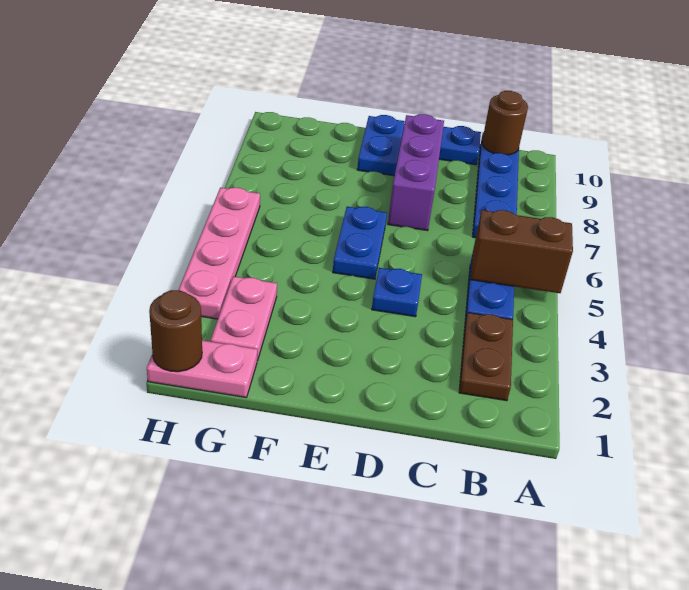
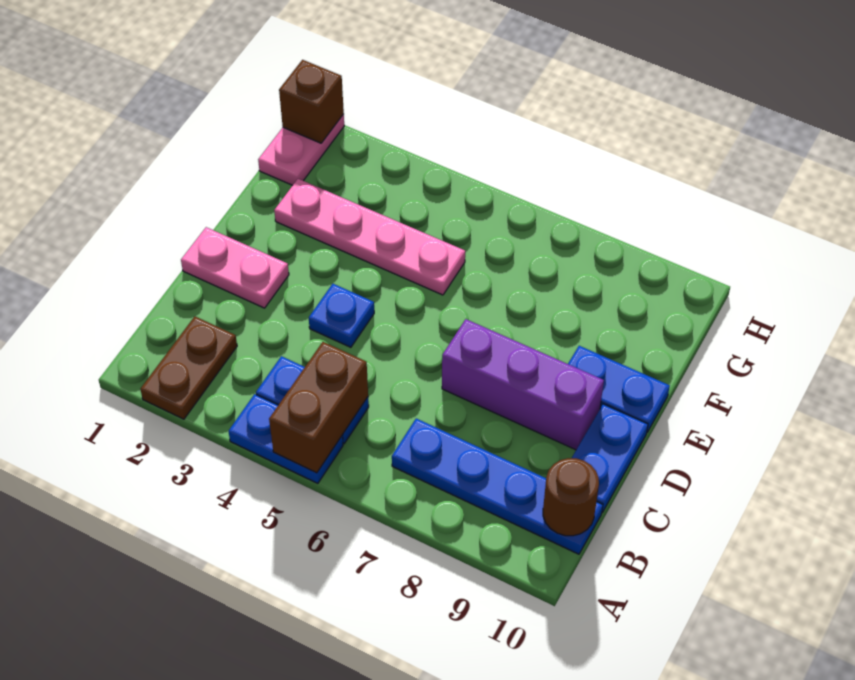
brown 1x2 plate [459,313,513,401] -> brown 1x2 plate turned to [140,317,237,419]
blue 1x2 plate [333,207,387,279] -> blue 1x2 plate moved to [228,394,343,483]
pink 1x2 plate [211,276,277,361] -> pink 1x2 plate moved to [181,227,289,308]
brown 1x1 round brick [149,290,202,372] -> brown 1x1 brick [279,60,344,143]
pink 1x4 plate [179,188,260,319] -> pink 1x4 plate moved to [274,179,465,295]

